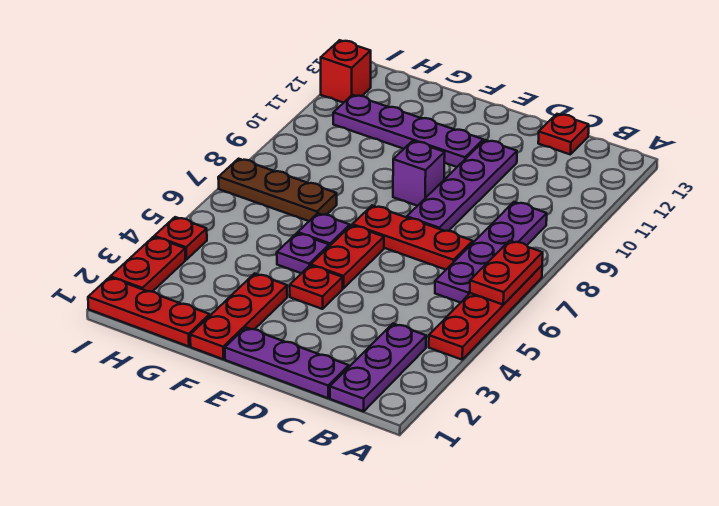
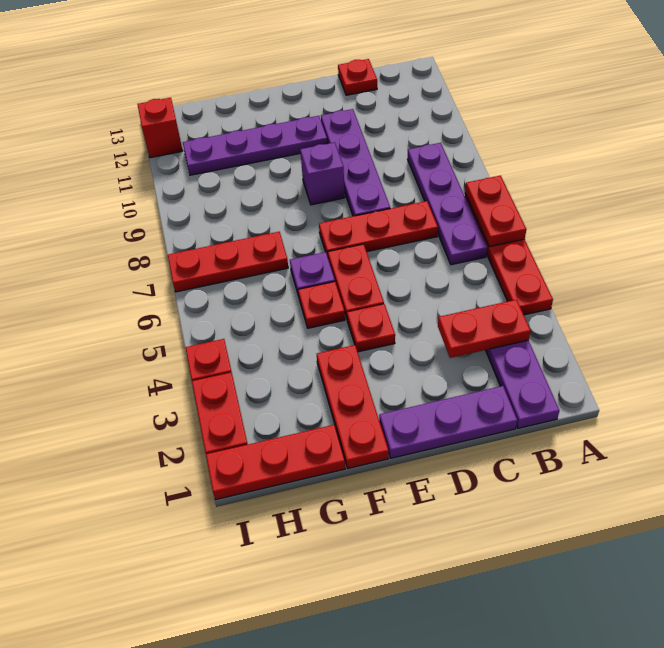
none -> red 1x2 plate [438,300,531,358]
purple 1x1 plate [277,233,329,273] -> red 1x1 plate [298,282,345,328]
brown 1x3 plate [218,159,337,221] -> red 1x3 plate [168,232,288,292]

